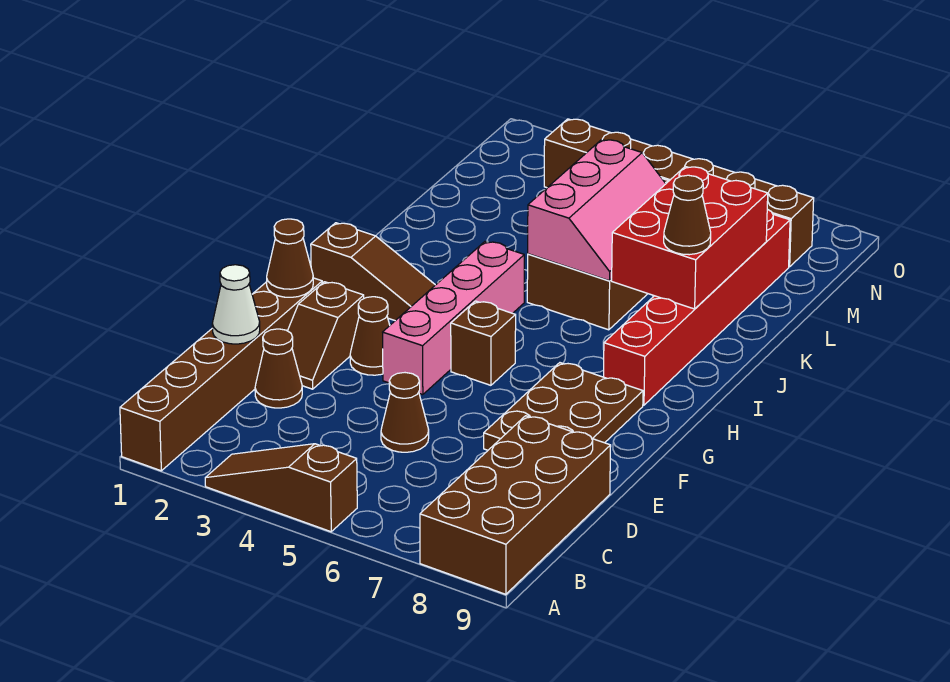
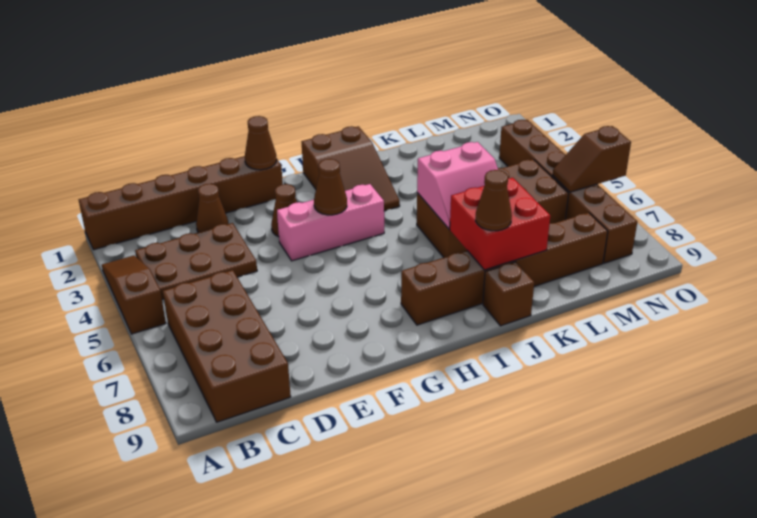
brown 2x4 brick [420,416,611,594] -> brown 2x4 brick turned to [163,270,291,422]
white 1x1 cone [212,265,260,344] -> none
brown 1x1 cone [381,373,429,452] -> brown 1x1 cone moved to [314,159,347,215]
brown 1x2 slope [288,282,364,389] -> brown 1x2 slope moved to [553,126,631,192]
brown 2x3 plate [484,363,643,450] -> brown 2x3 plate moved to [135,223,257,299]
pink 1x4 brick [383,242,524,395] -> pink 1x3 brick [277,184,384,261]
brown 1x1 brick [451,301,516,385] -> brown 1x1 brick moved to [483,262,534,326]
brown 1x3 slope [311,223,435,321] -> brown 2x3 slope [302,126,400,211]
red 1x6 brick [603,209,790,405] -> brown 1x6 brick [401,213,608,325]
pink 2x3 slope [528,140,666,281] -> pink 2x2 slope [417,142,498,229]
red 2x3 brick [612,167,768,309] -> red 2x2 brick [450,178,550,270]

